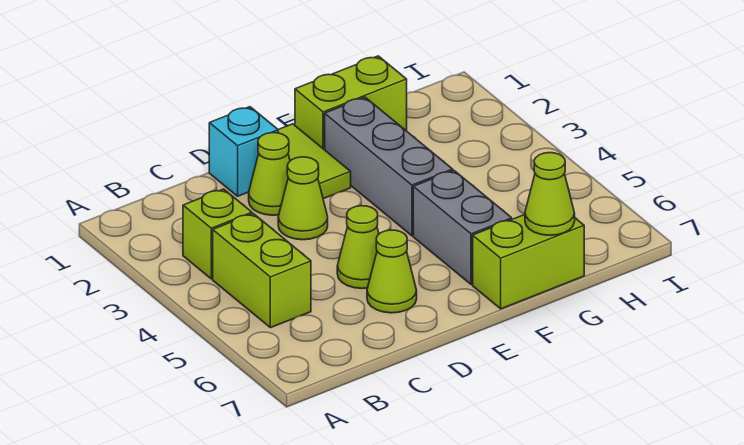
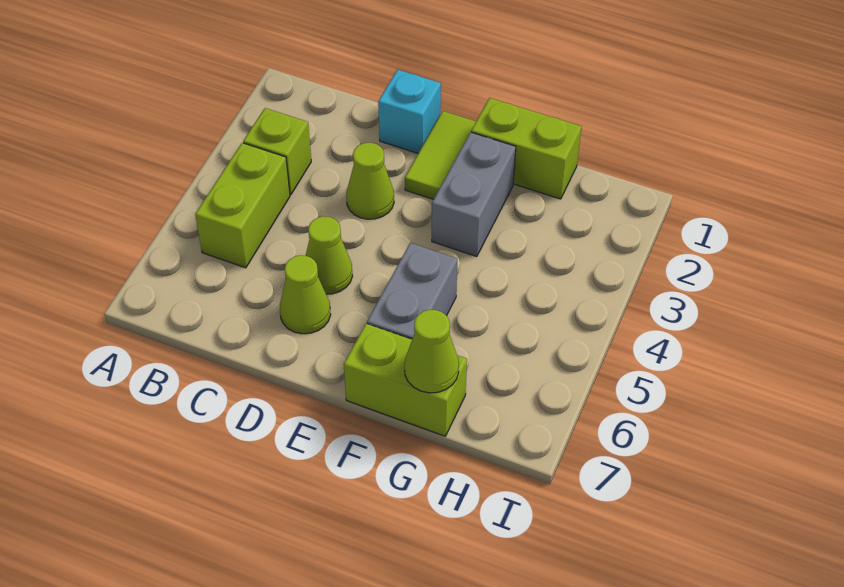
lime 1x1 cone [249,133,290,215] -> none
grey 1x3 brick [325,97,453,236] -> grey 1x2 brick [432,132,516,257]

